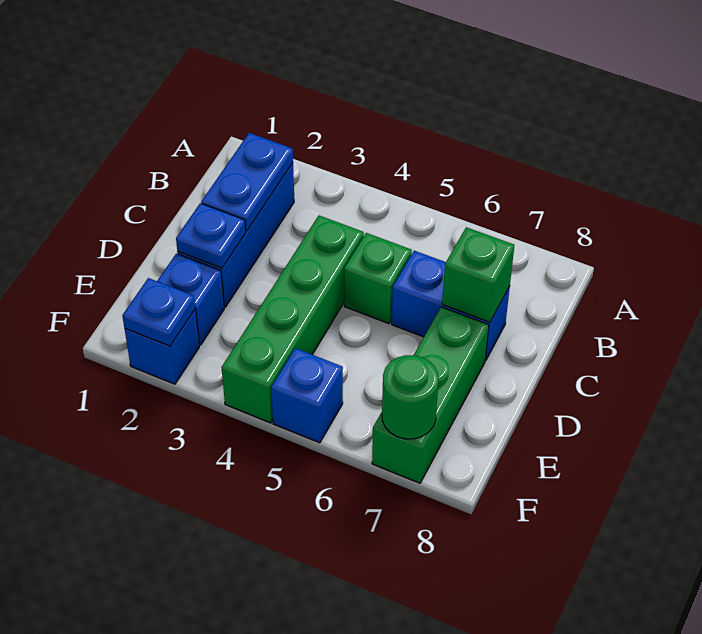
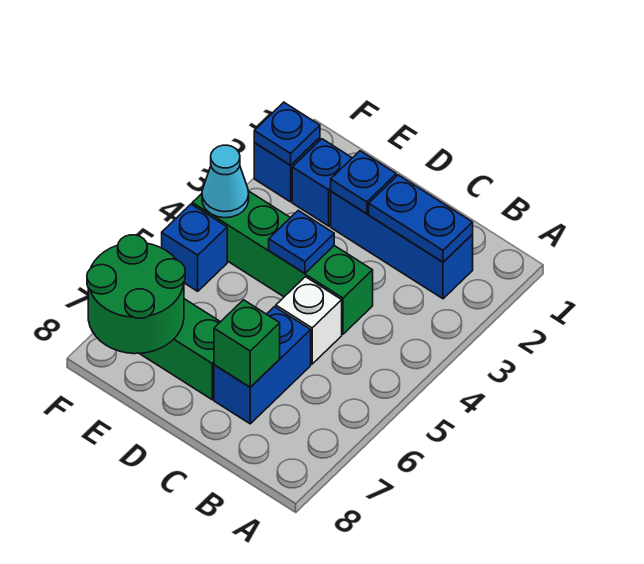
green 1x1 brick [344,233,412,324] -> white 1x1 brick [276,277,342,364]
none -> blue 1x1 plate [269,211,334,273]
none -> cyan 1x1 cone [202,145,249,218]
green 1x1 round brick [382,355,438,439] -> green 2x2 round brick [87,235,185,354]

